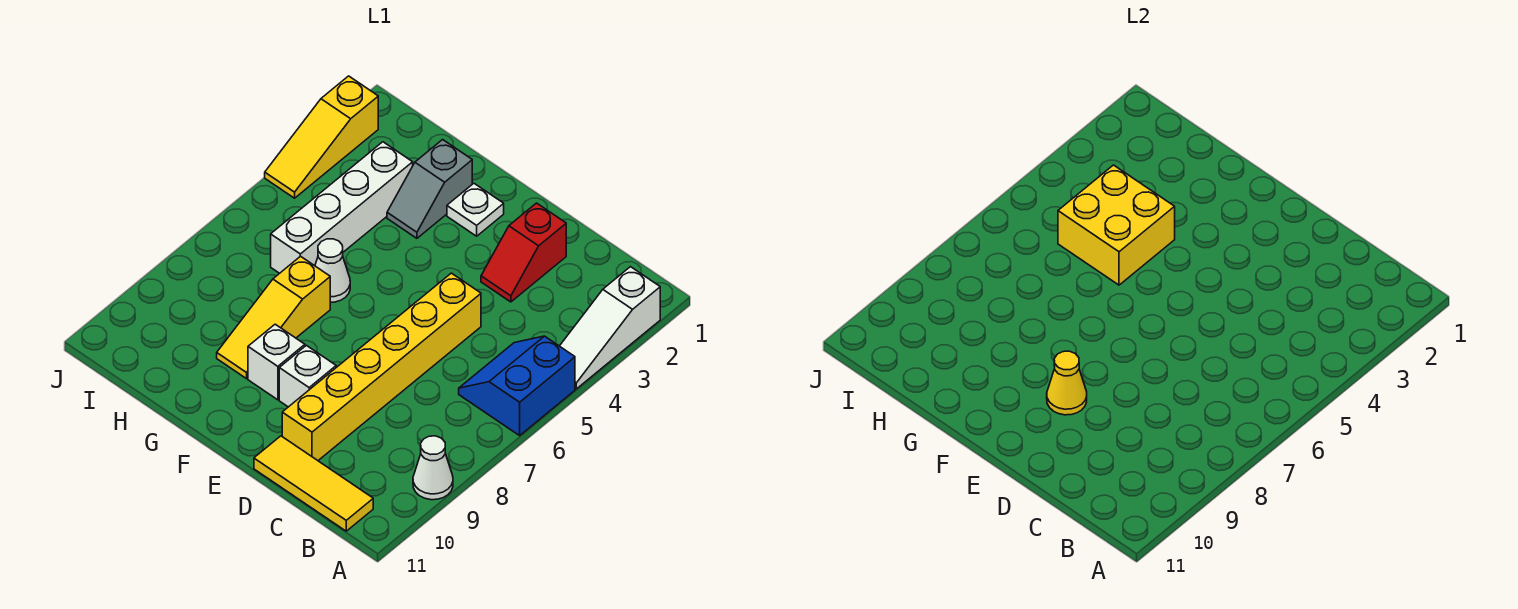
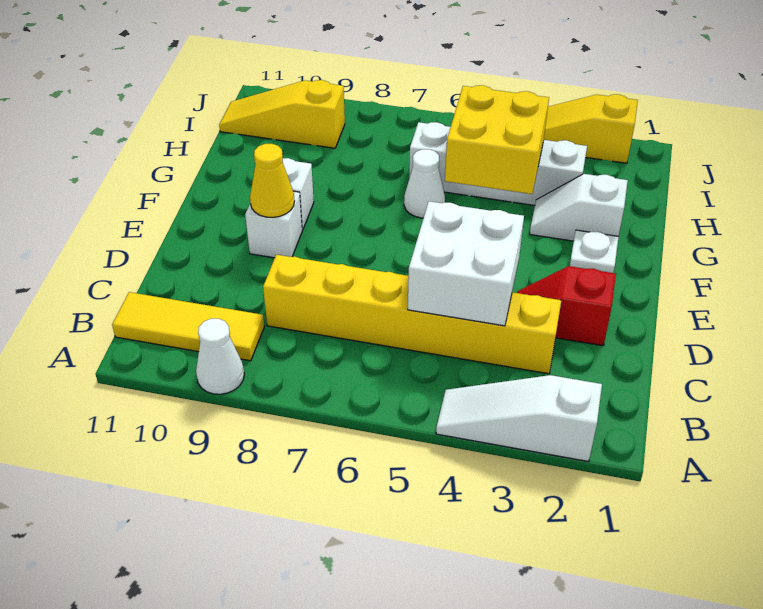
blue 2x2 slope [459,336,575,435] -> none
yellow 1x3 tile [254,436,373,531] -> yellow 1x3 tile turned to [112,292,264,361]
none -> white 2x2 brick [408,201,524,326]
yellow 1x6 brick [282,273,481,460] -> yellow 1x6 brick moved to [263,255,561,374]
grey 1x2 slope [387,140,472,238] -> white 1x2 slope [530,174,628,241]
yellow 1x3 slope [217,256,330,379] -> yellow 1x3 slope moved to [219,80,345,148]

